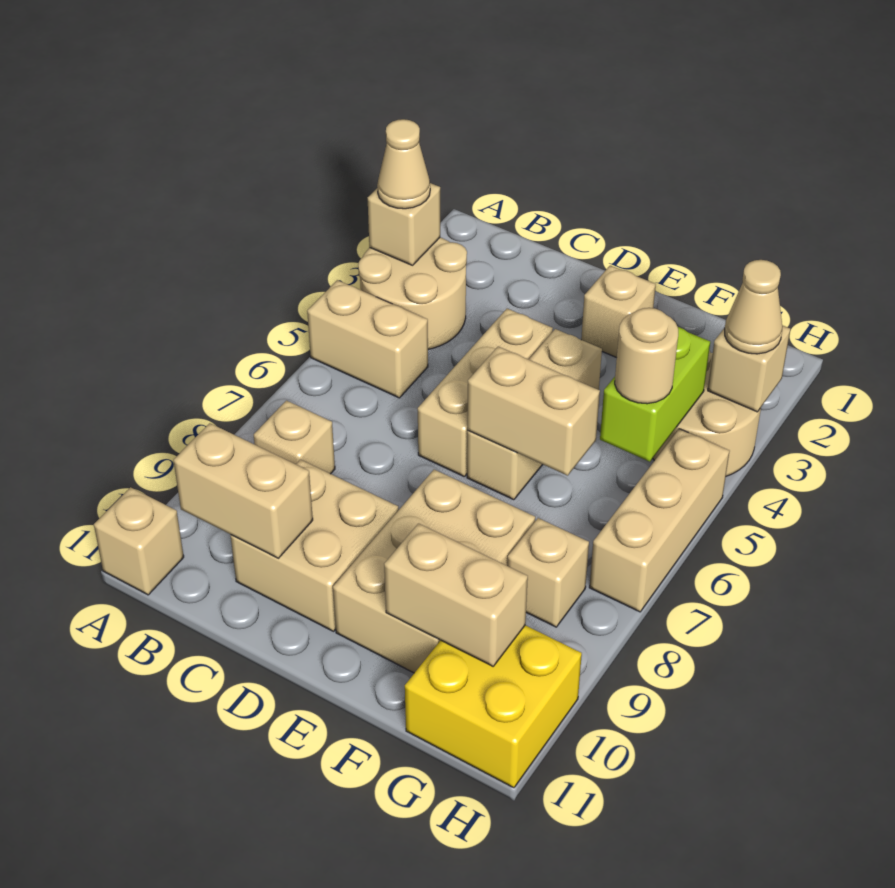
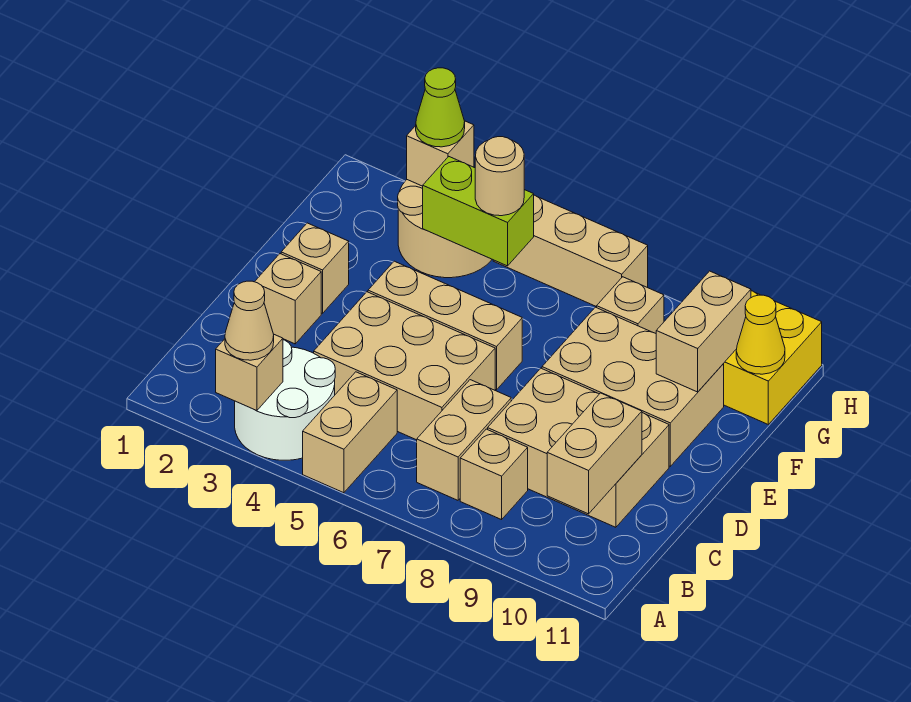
tan 2x2 round brick [358,237,467,349] -> white 2x2 round brick [235,340,335,460]
tan 1x1 brick [94,487,184,595] -> tan 1x1 brick moved to [255,254,321,344]
tan 2x2 brick [230,460,399,631] -> tan 2x3 brick [488,368,669,527]
tan 1x3 brick [418,309,553,476] -> tan 2x3 brick [314,292,495,440]
tan 1x2 brick [467,346,600,476] -> tan 1x2 brick moved to [417,380,511,500]
none -> yellow 1x1 cone [736,295,785,374]
tan 1x1 cone [725,260,782,354] -> lime 1x1 cone [416,68,465,147]

